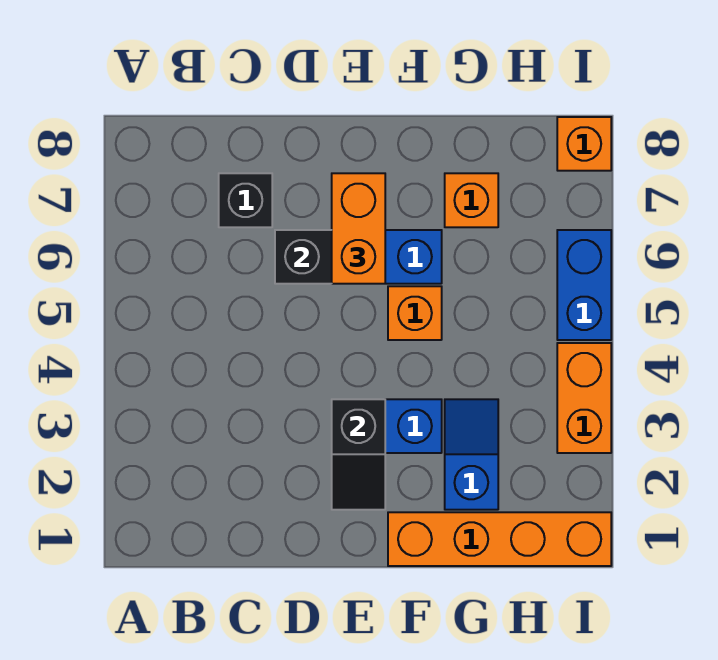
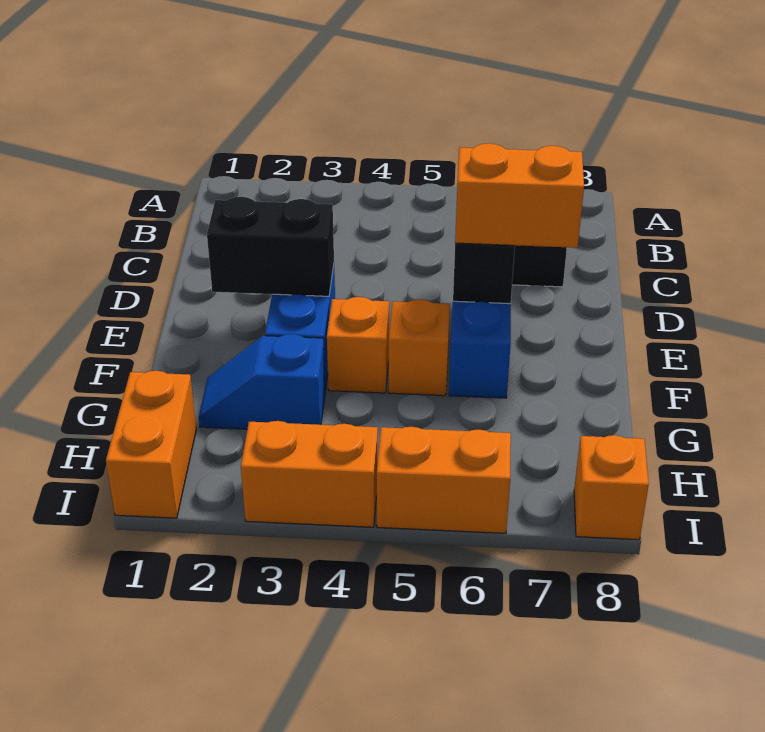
black 1x2 slope [332,399,385,510] -> black 1x2 brick [207,197,334,296]
orange 1x4 brick [388,512,611,566] -> orange 1x2 brick [106,371,196,518]
blue 1x2 slope [445,399,498,510] -> blue 1x2 slope turned to [199,334,325,429]
orange 1x1 brick [445,173,498,227] -> orange 1x1 brick moved to [327,297,389,393]
blue 1x2 brick [557,230,611,340] -> orange 1x2 brick [377,427,511,533]

